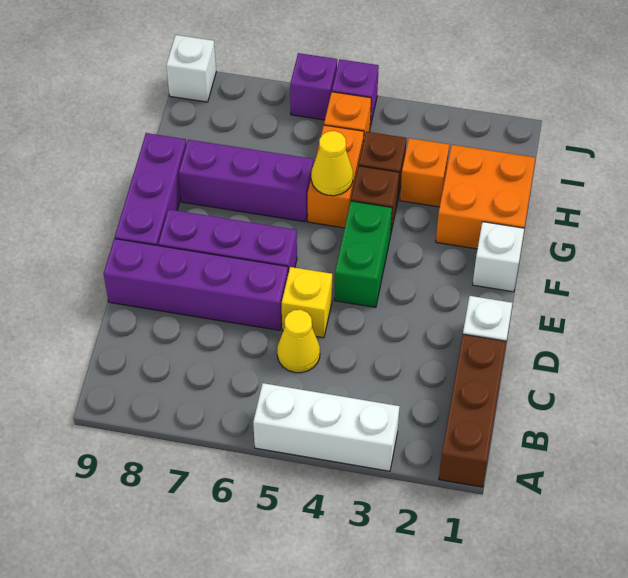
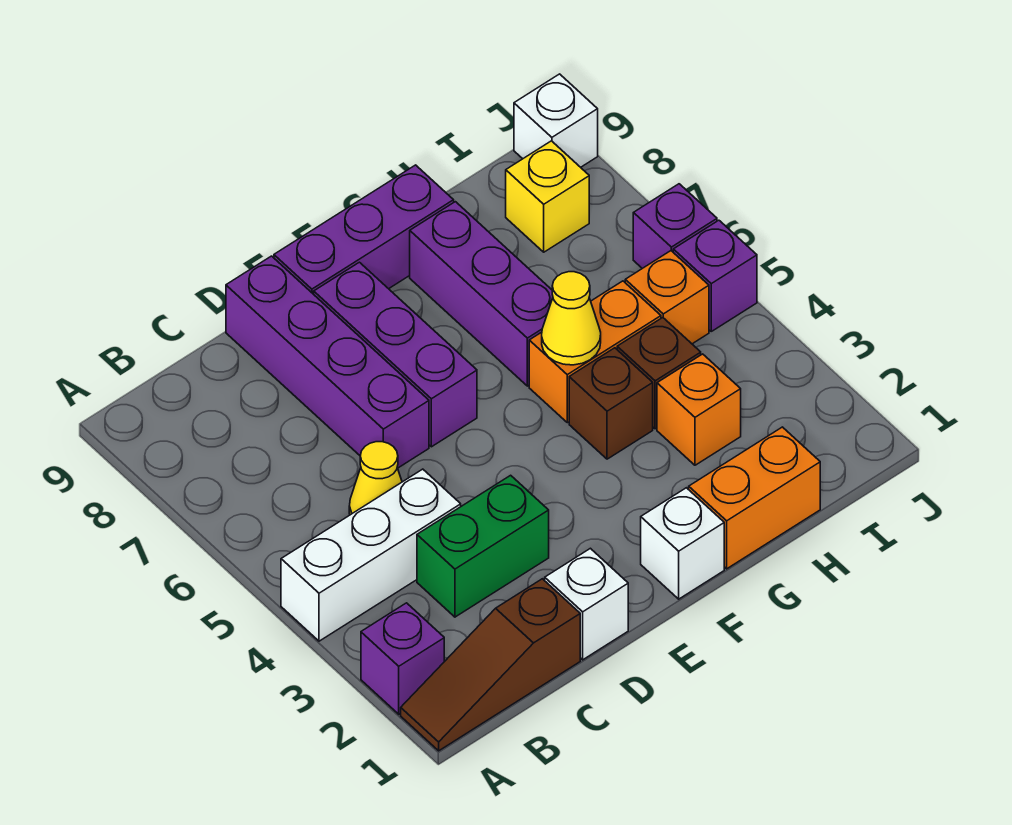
brown 1x3 brick [439,334,506,487] -> brown 1x3 slope [401,579,580,751]
none -> purple 1x1 brick [361,603,444,714]
white 1x3 brick [253,383,400,471] -> white 1x3 brick turned to [281,469,461,641]
yellow 1x1 brick [282,267,332,338] -> yellow 1x1 brick moved to [506,141,589,252]
green 1x2 brick [334,201,392,307] -> green 1x2 brick moved to [417,475,549,617]
orange 2x2 brick [436,145,535,249] -> orange 1x2 brick [689,427,820,569]

